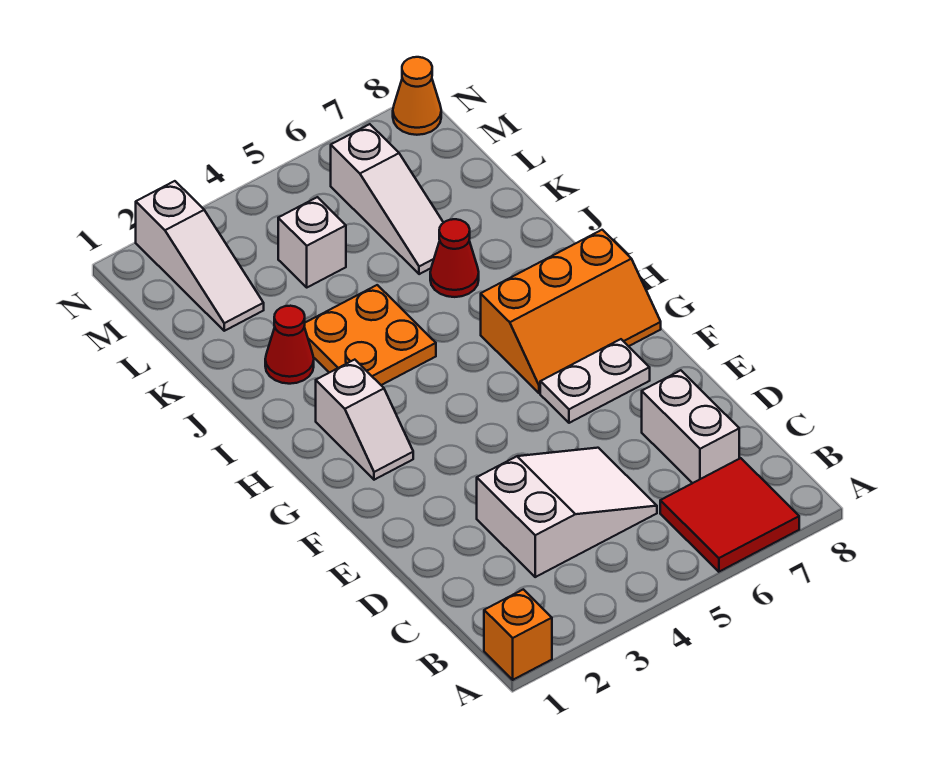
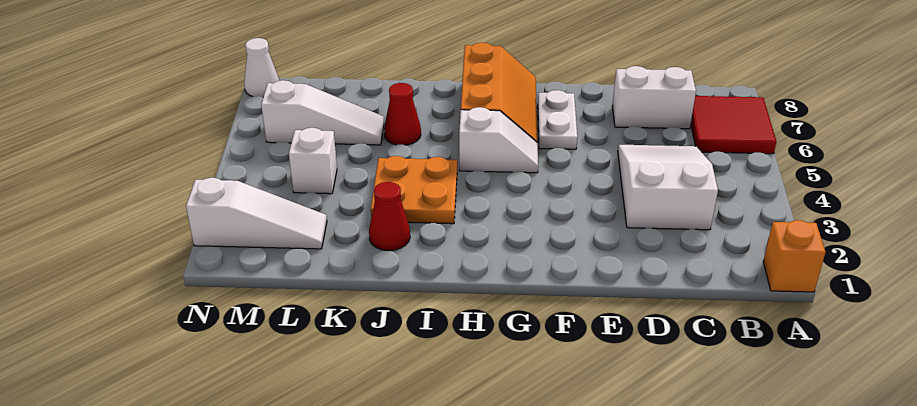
white 1x2 slope [316,360,413,480] -> white 1x2 slope moved to [459,107,538,173]
orange 1x1 cone [393,57,441,135] -> white 1x1 cone [244,38,279,97]

